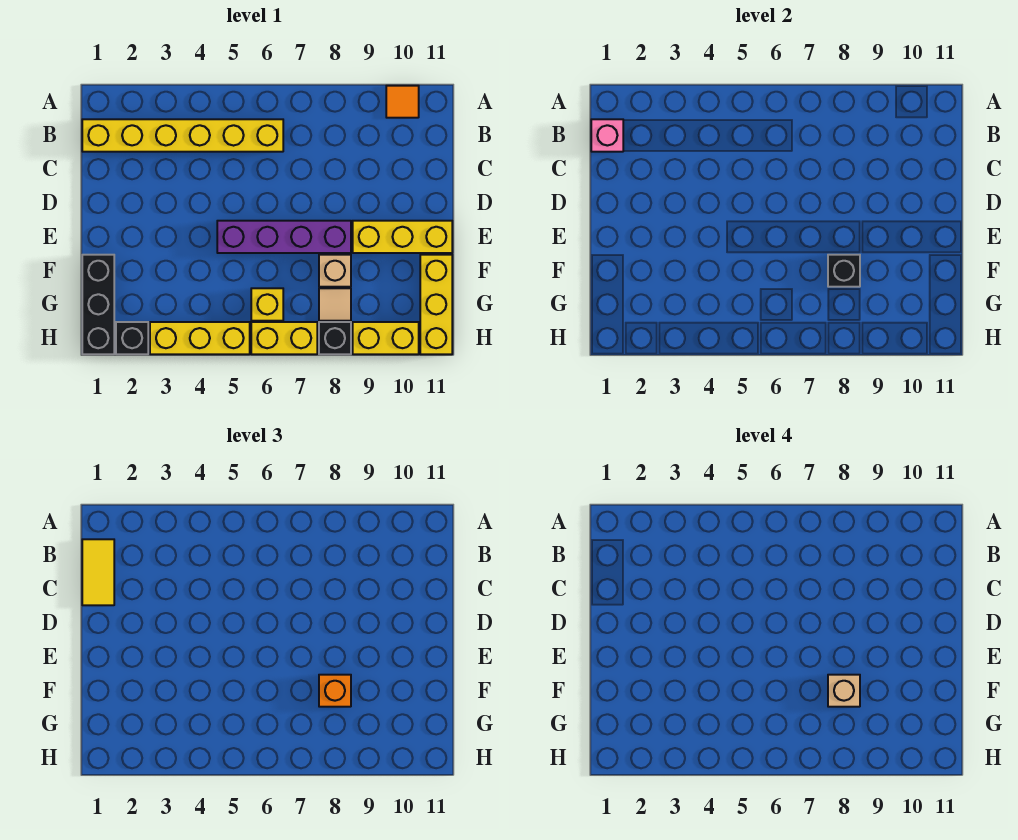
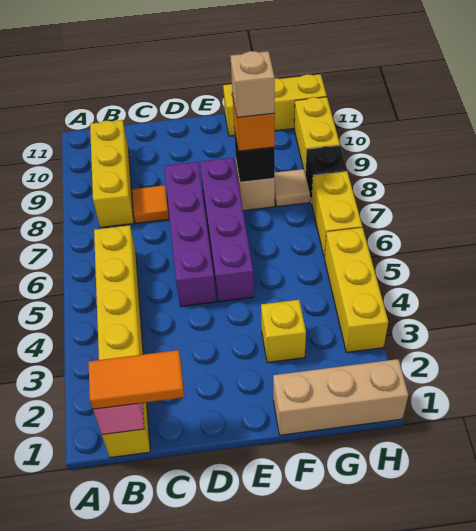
orange 1x1 tile [386,86,419,118] -> orange 1x1 tile moved to [132,185,169,223]
yellow 1x2 tile [82,539,114,605] -> orange 1x2 tile [89,350,184,409]
none -> purple 1x4 brick [164,162,216,307]
yellow 1x3 brick [353,221,452,253] -> yellow 1x3 brick moved to [90,120,134,228]
black 1x3 brick [82,255,114,354] -> tan 1x3 brick [273,359,408,435]
yellow 1x1 brick [251,288,283,321] -> yellow 1x1 brick moved to [261,300,306,363]
black 1x1 brick [116,322,148,354] -> none

